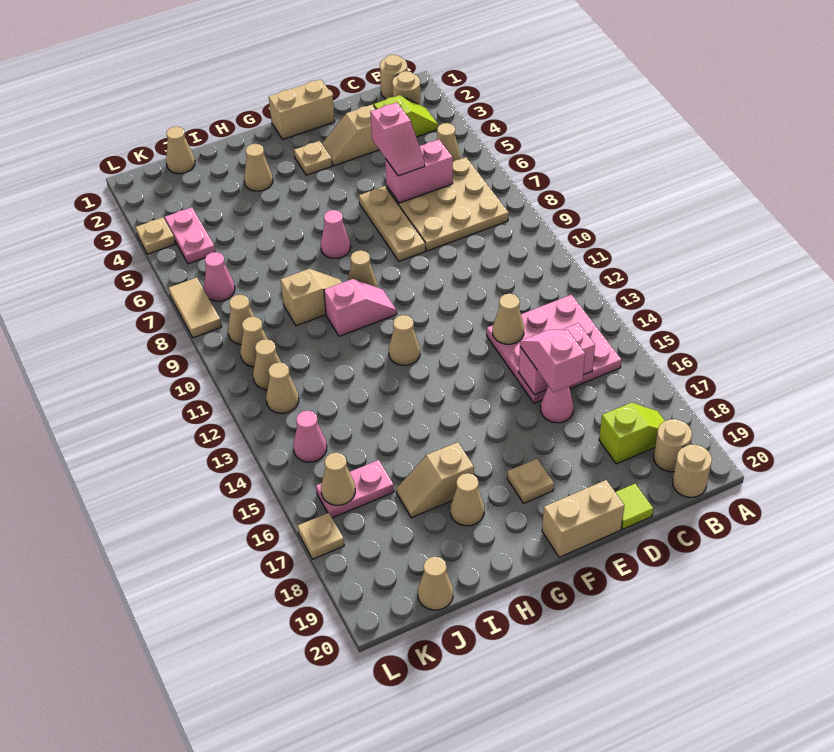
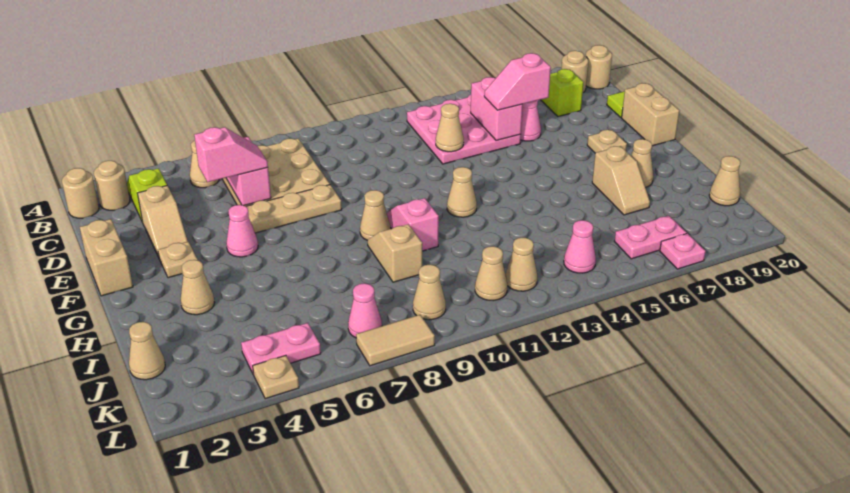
pink 1x1 cone [321,210,351,258] -> pink 1x1 cone moved to [226,205,258,257]
pink 1x2 plate [316,460,394,518] -> pink 1x2 plate turned to [614,216,686,259]
tan 1x1 cone [240,317,267,367] -> none
tan 1x1 cone [321,453,355,505] -> none
tan 1x1 plate [298,513,344,559] -> pink 1x1 plate [660,233,706,269]

